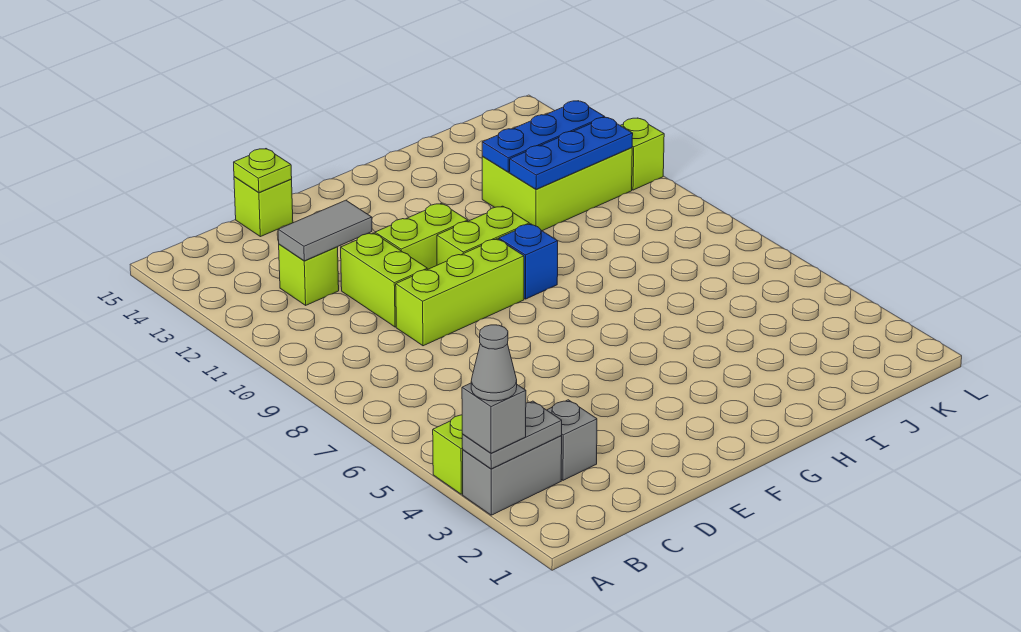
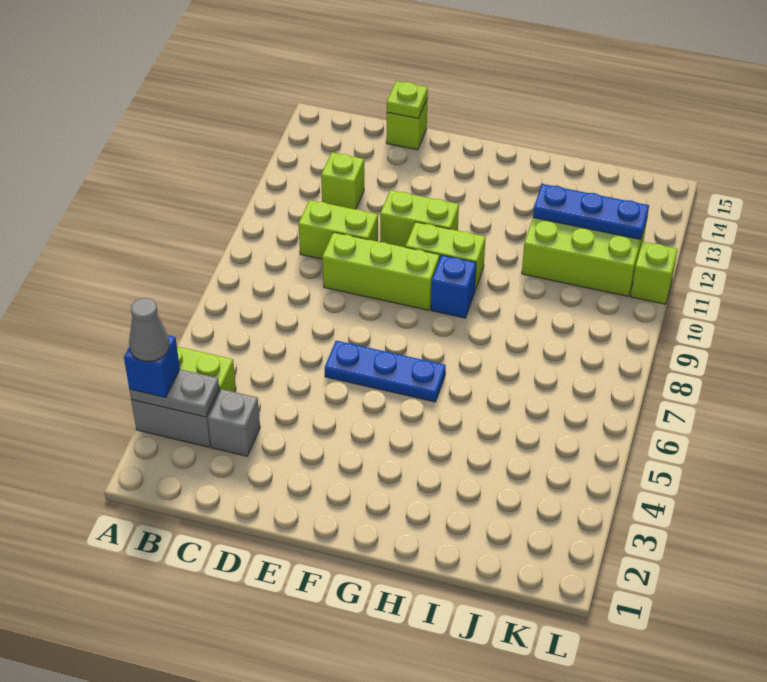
grey 1x1 brick [462,383,526,453] -> blue 1x1 brick [124,335,180,397]
grey 1x2 tile [278,200,372,261] -> none
lime 1x2 brick [341,233,427,327] -> lime 1x2 brick turned to [298,200,378,259]
blue 1x3 plate [510,117,633,190] -> blue 1x3 plate moved to [325,341,446,402]

